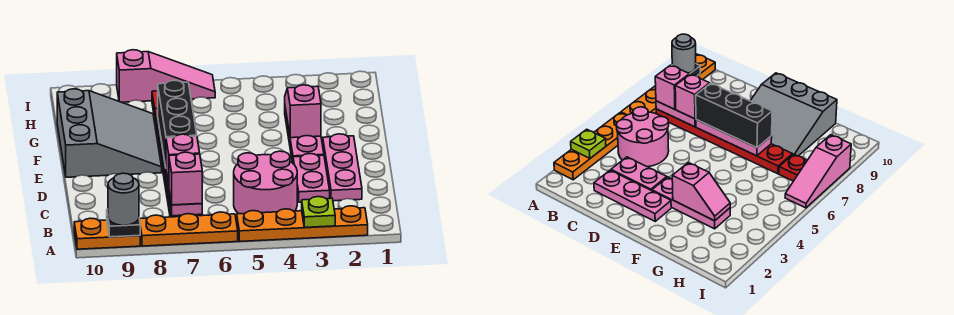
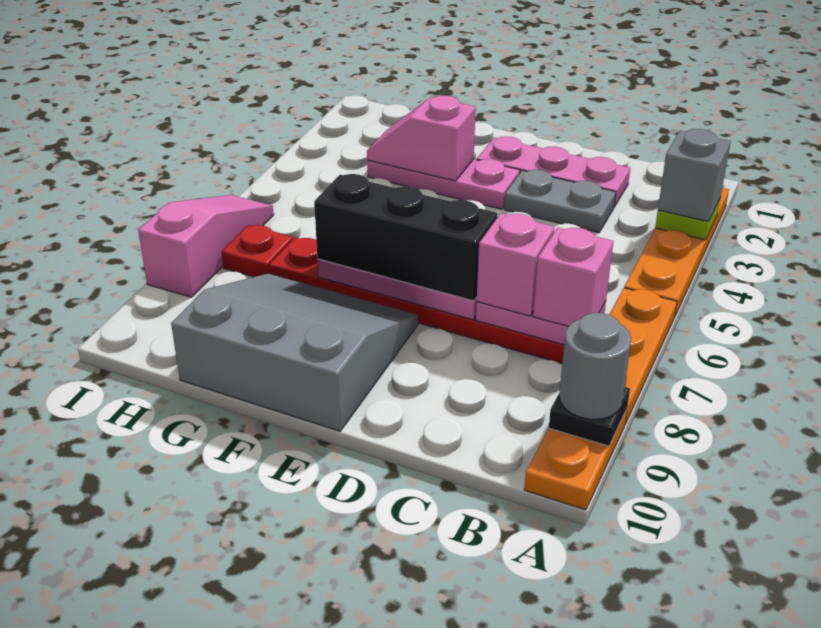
none -> grey 1x1 brick [658,129,731,222]
pink 2x2 round brick [234,151,297,214] -> none
pink 1x2 plate [293,154,330,202] -> grey 1x2 plate [504,170,616,233]

